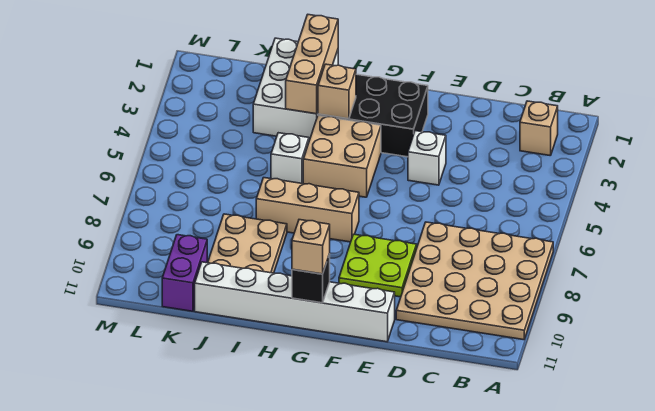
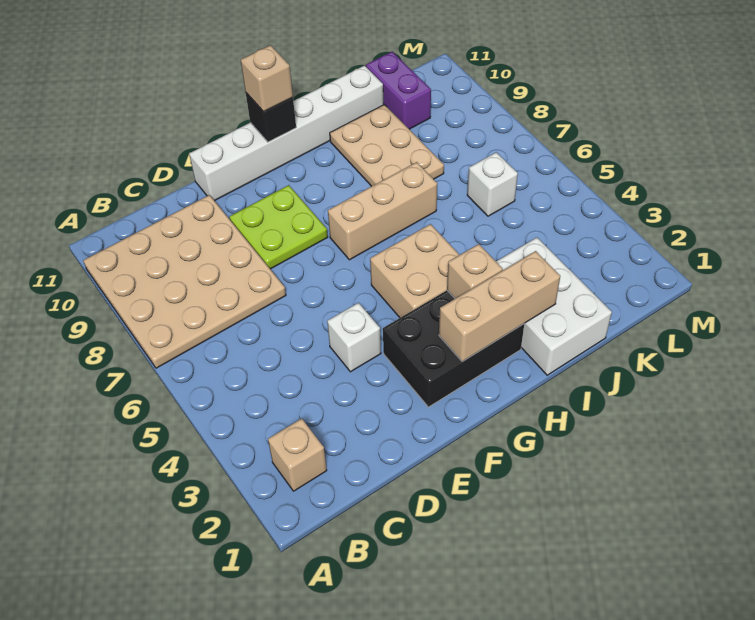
tan 1x3 brick [286,15,338,114] -> tan 1x3 brick turned to [439,251,560,362]
white 1x1 brick [271,133,309,184] -> white 1x1 brick moved to [467,152,518,216]

